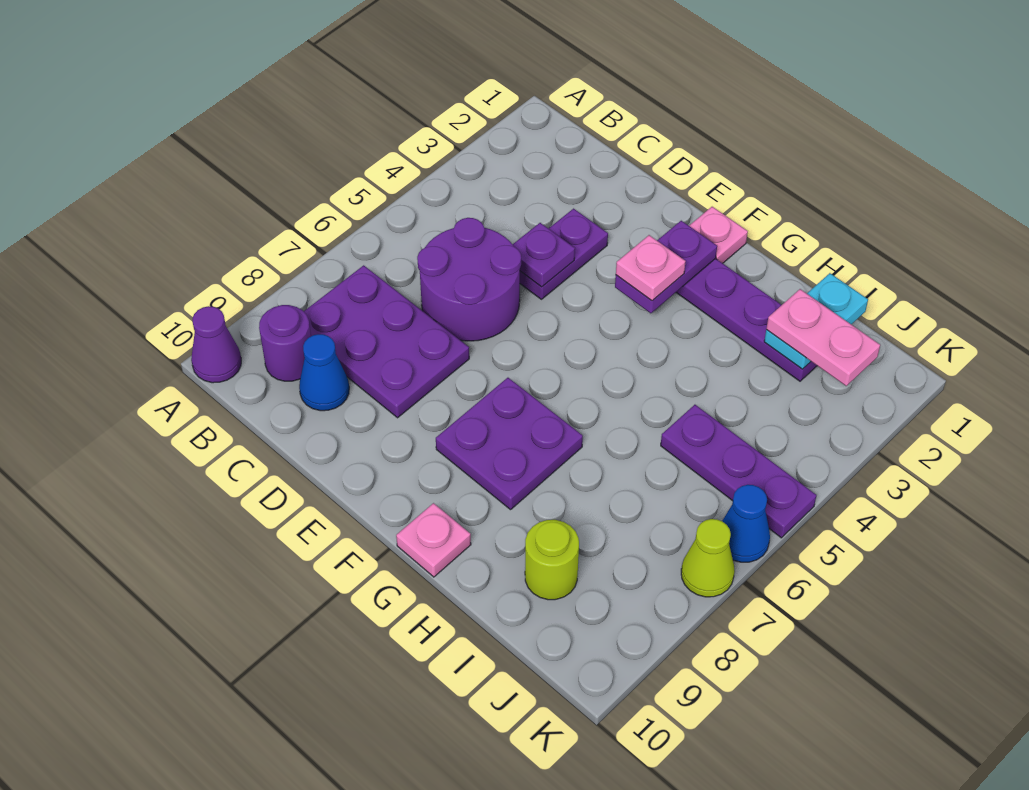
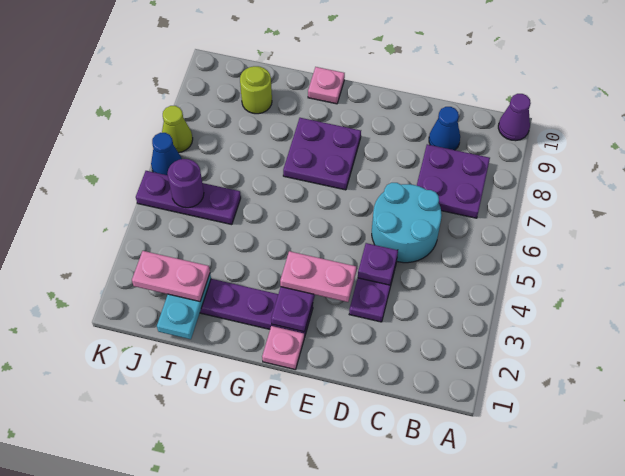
purple 2x3 plate [304,265,469,418] -> purple 2x2 plate [417,144,490,218]
purple 1x1 round brick [259,305,311,381] -> purple 1x1 round brick moved to [167,159,204,208]
purple 2x2 round brick [417,218,521,341] -> cyan 2x2 round brick [372,183,442,263]
pink 1x1 plate [616,235,686,301] -> pink 1x2 plate [280,251,356,302]

